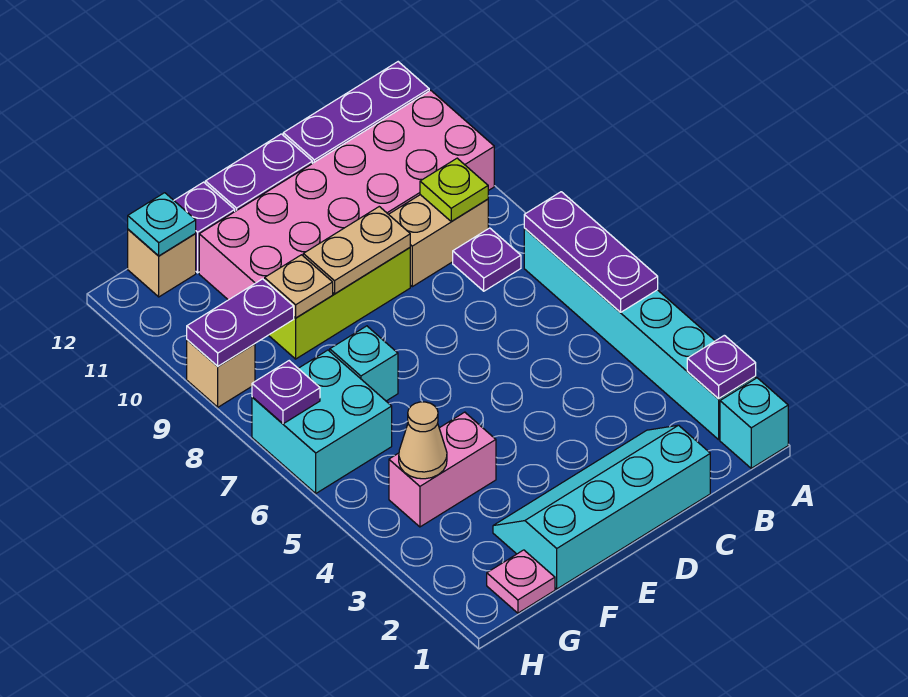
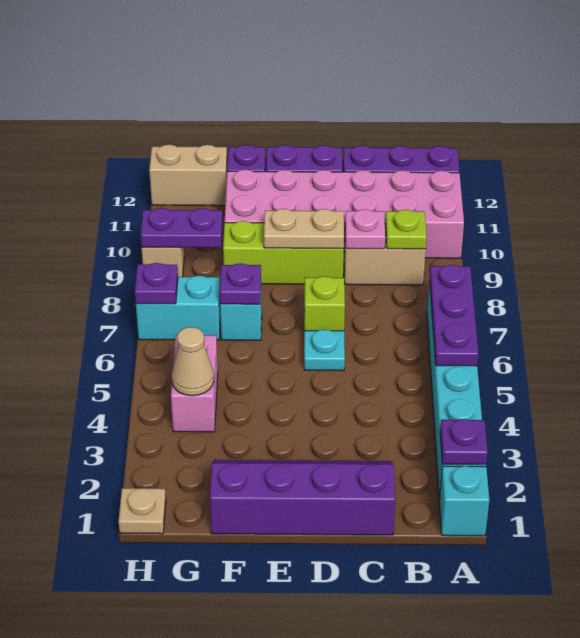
purple 1x1 plate [453,228,521,291] -> purple 1x1 plate moved to [220,263,261,304]
cyan 2x4 slope [493,425,710,589] -> purple 2x4 slope [210,460,395,535]
none -> lime 1x1 brick [304,276,345,331]
pink 1x2 brick [389,412,496,527] -> pink 1x2 brick turned to [171,335,218,432]
tan 1x1 plate [265,255,333,318] -> tan 1x1 plate moved to [119,488,166,534]
pink 1x1 plate [487,550,555,613] -> pink 1x1 plate moved to [345,209,385,249]
cyan 2x2 brick [252,350,392,493] -> cyan 1x2 brick [136,276,221,340]
tan 1x1 brick [128,229,196,297] -> tan 1x2 brick [149,145,227,206]
cyan 1x1 plate [128,193,196,256] -> cyan 1x1 plate moved to [304,329,345,371]

